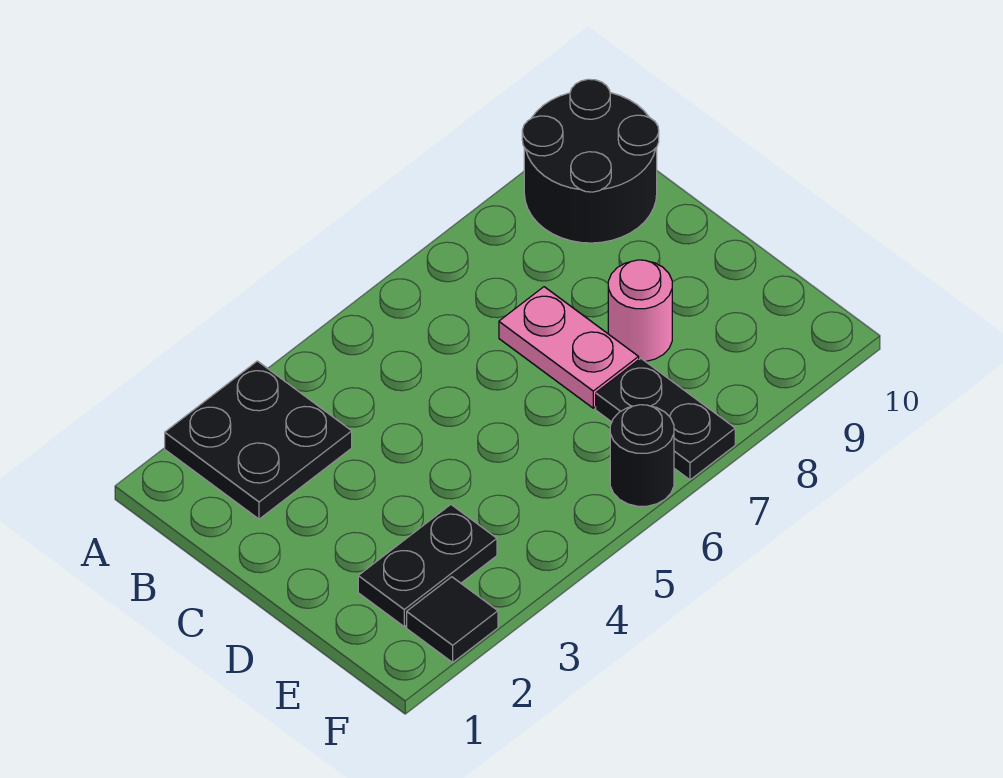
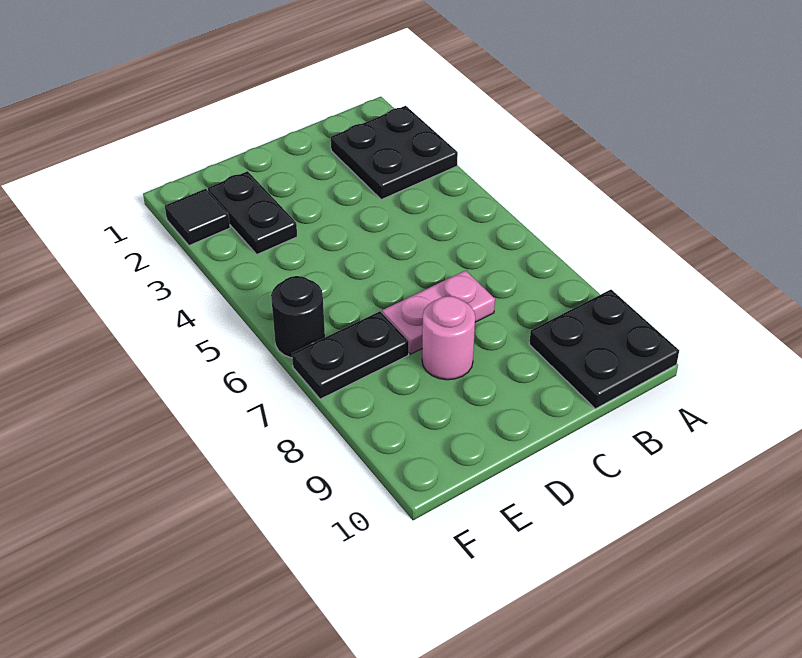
black 2x2 round brick [522,79,659,243] -> black 2x2 plate [529,290,679,409]

